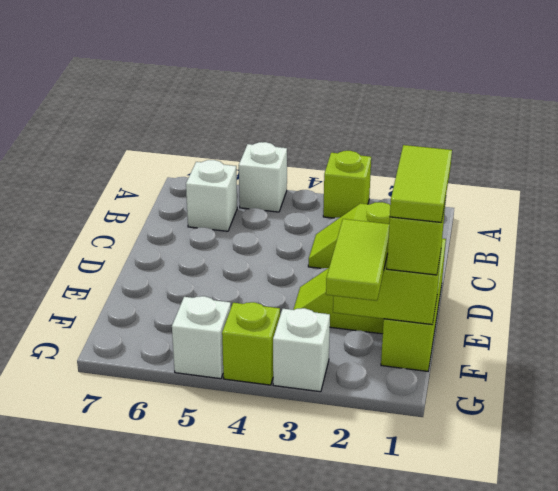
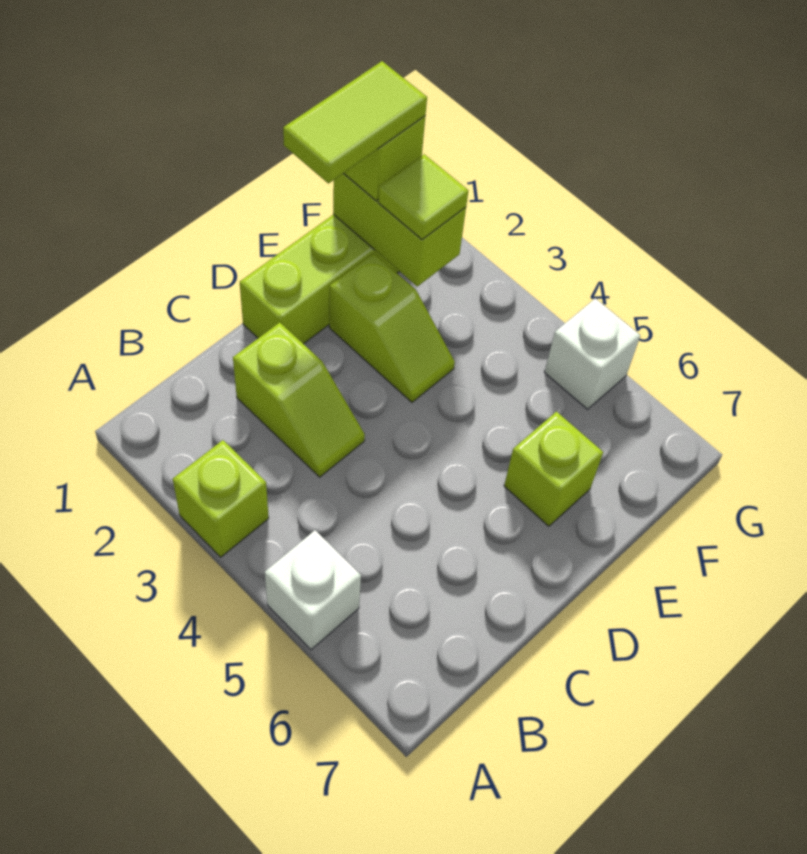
white 1x1 brick [186,160,237,231] -> none
lime 1x2 tile [326,219,389,301] -> lime 1x1 tile [378,154,468,240]
white 1x1 brick [273,308,330,392] -> none
lime 1x1 brick [222,302,280,385] -> lime 1x1 brick moved to [504,412,603,526]

